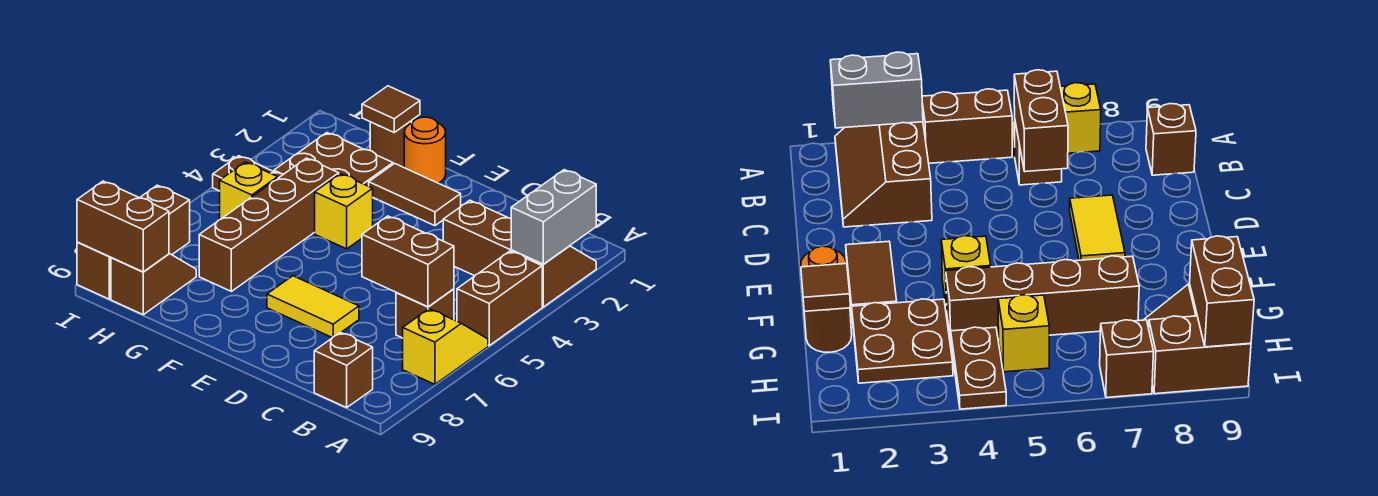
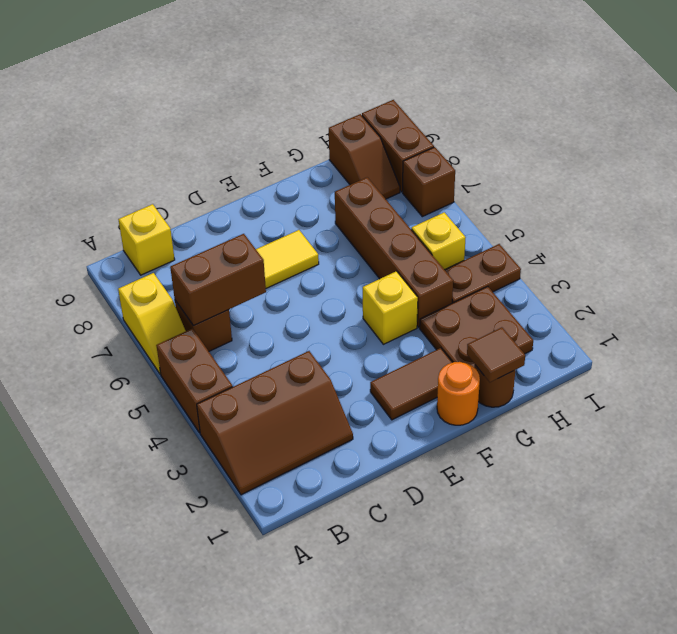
grey 1x2 brick [511,170,596,264] -> none
brown 1x1 brick [314,332,373,408] -> yellow 1x1 brick [118,204,175,275]
brown 1x2 brick [77,181,169,272] -> none

